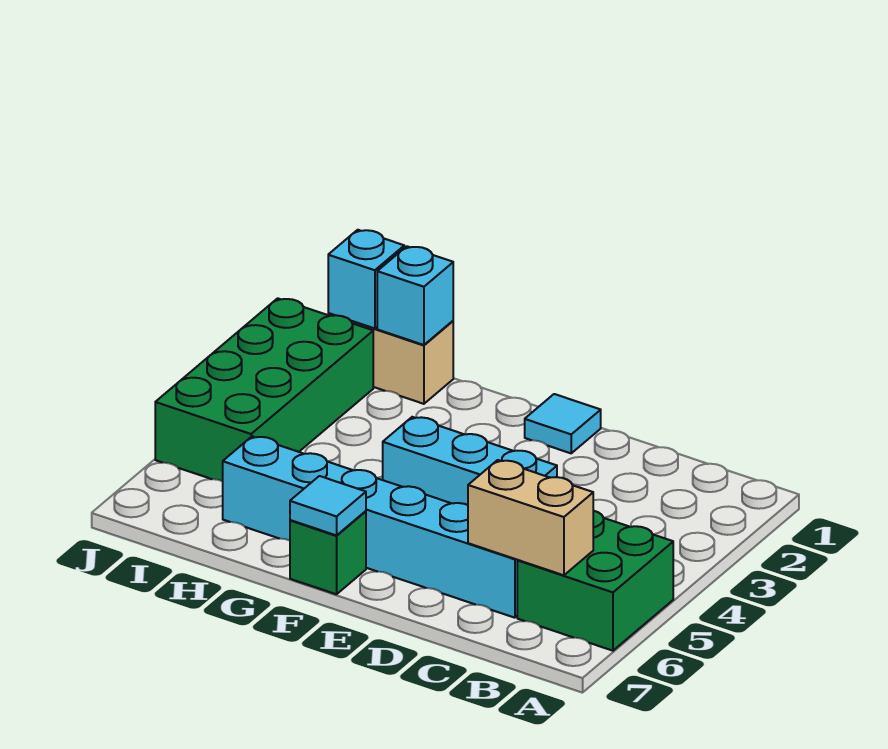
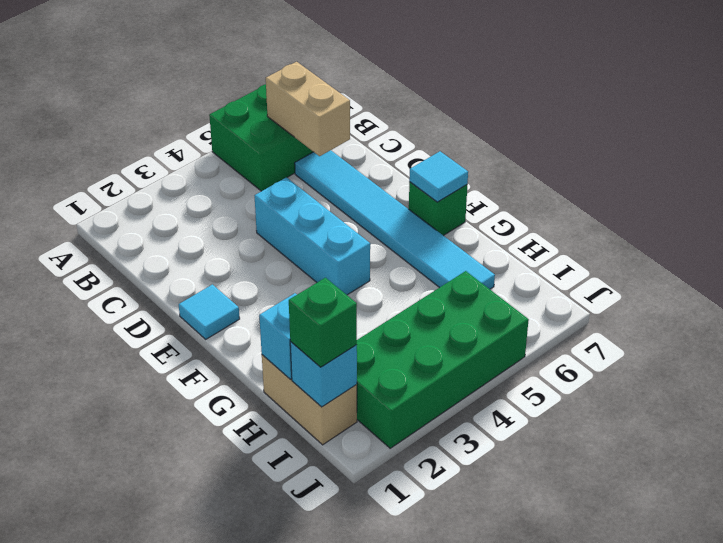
cyan 1x6 brick [223,436,517,618] -> cyan 1x6 tile [295,150,495,289]
none -> green 1x1 brick [289,278,357,367]

